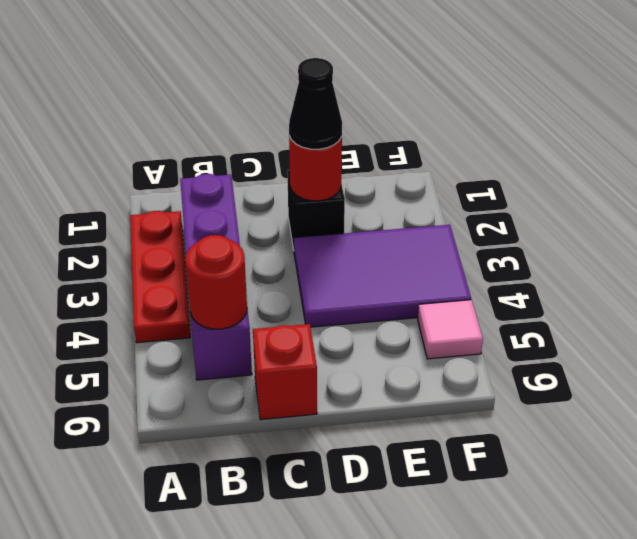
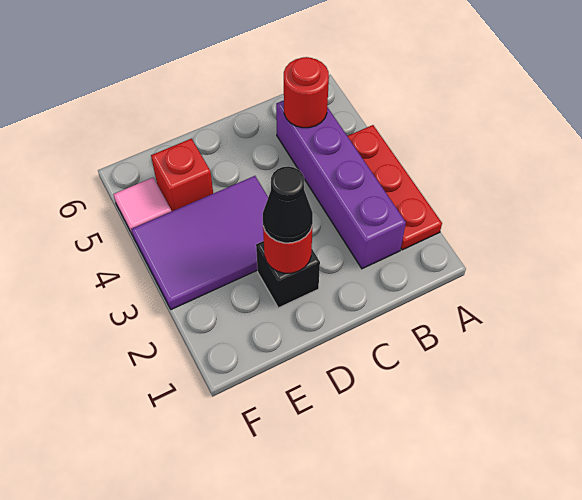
red 1x1 brick [253,324,317,420] -> red 1x1 brick moved to [151,139,213,211]

